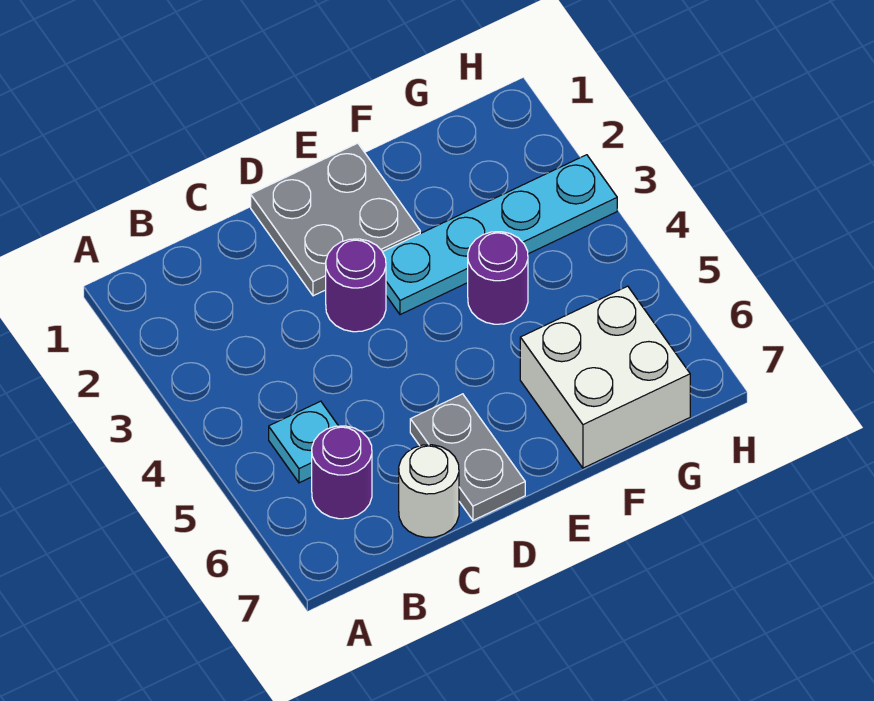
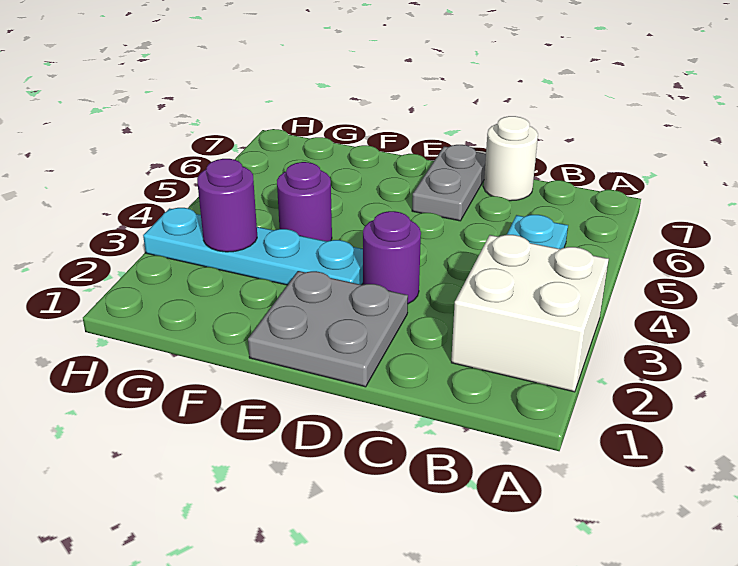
purple 1x1 round brick [312,426,372,519] -> purple 1x1 round brick moved to [197,159,257,252]
white 2x2 brick [520,286,690,468] -> white 2x2 brick moved to [451,235,609,392]

